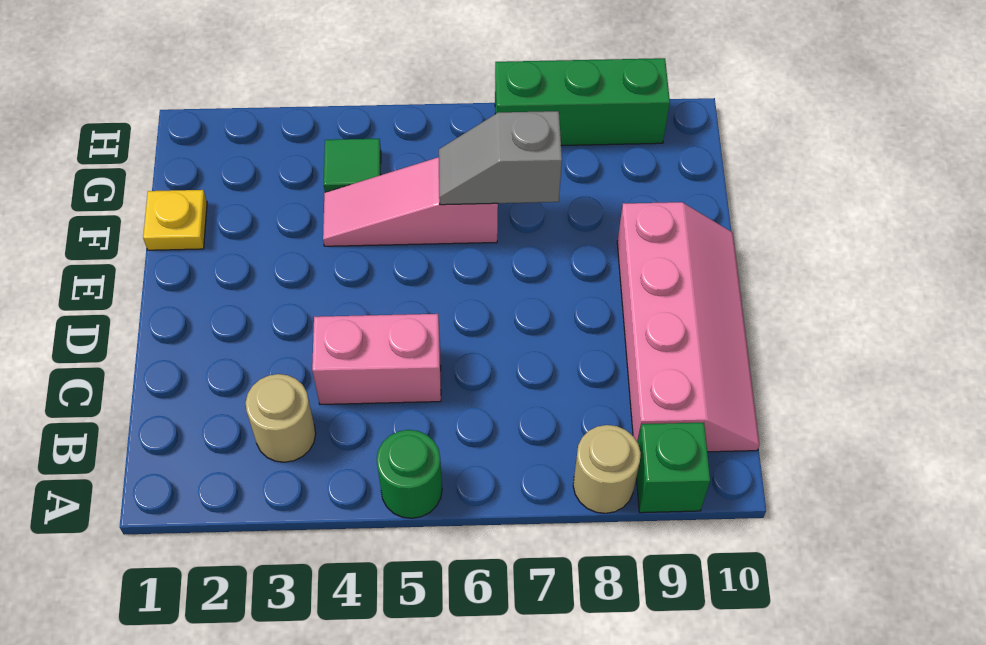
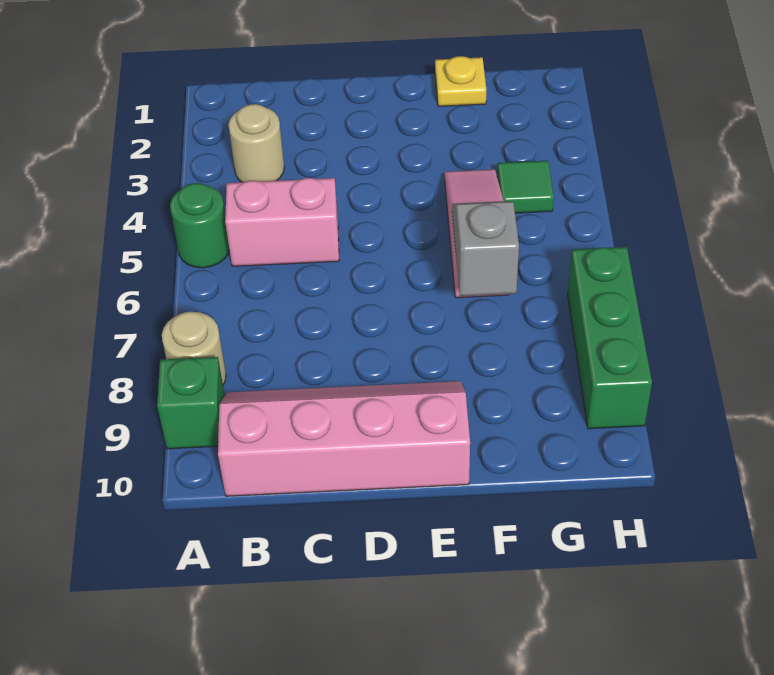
pink 2x4 slope [617,202,760,452] -> pink 2x4 slope turned to [218,381,470,496]
pink 1x2 brick [312,314,441,405] -> pink 1x2 brick turned to [225,178,339,266]

